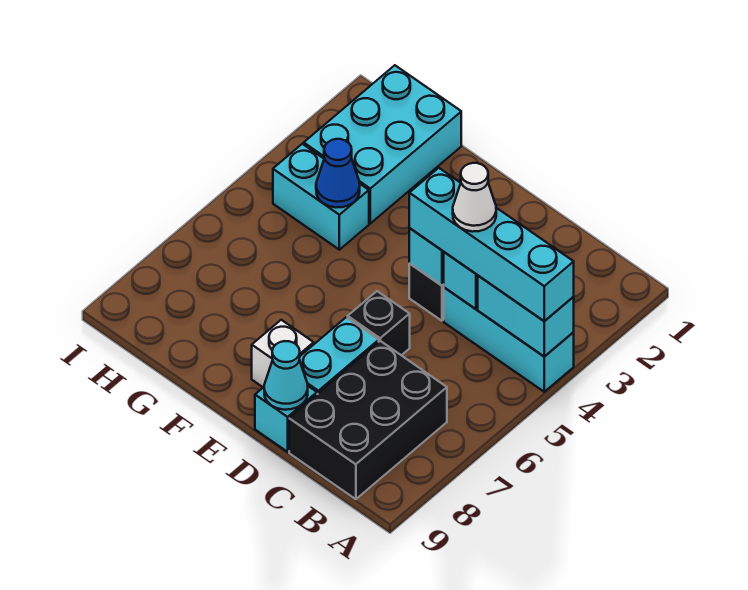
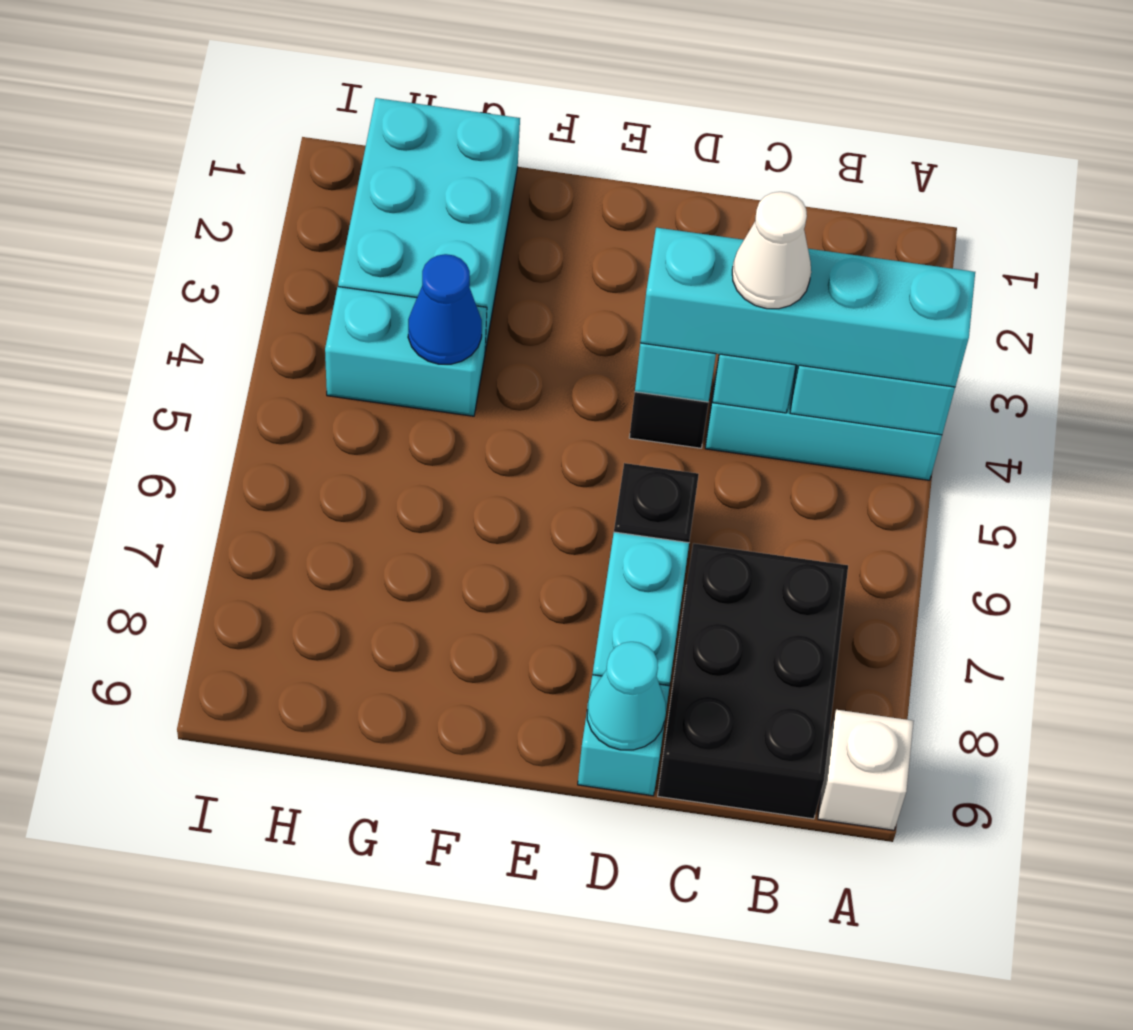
white 1x1 brick [252,320,314,387] -> white 1x1 brick moved to [818,710,914,830]

